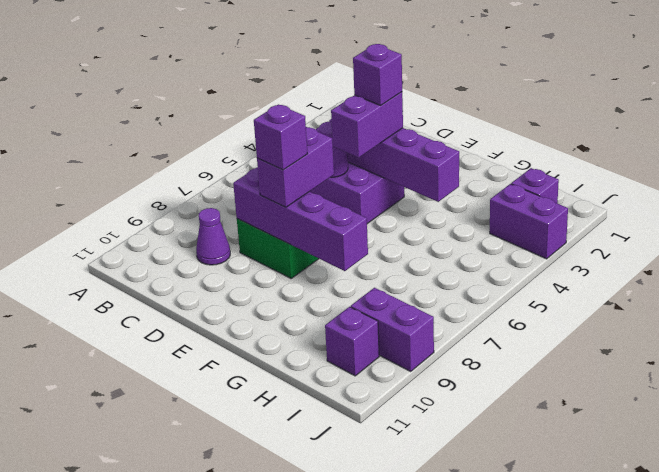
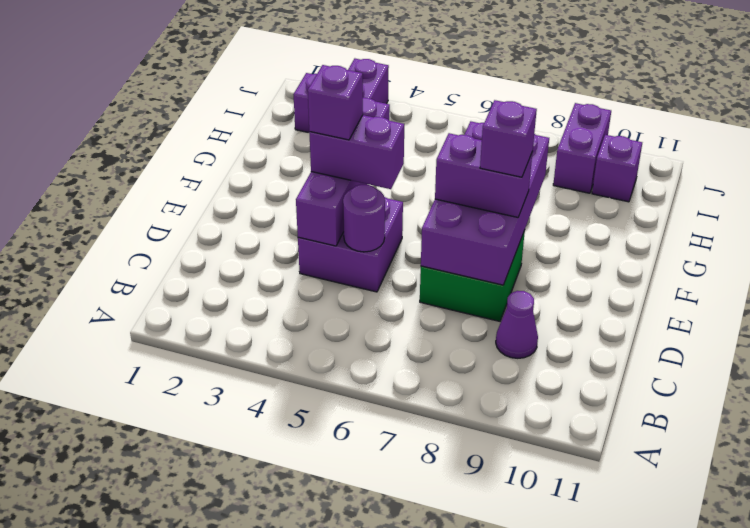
purple 1x4 brick [233,167,368,271] -> purple 2x4 brick [421,121,549,285]

